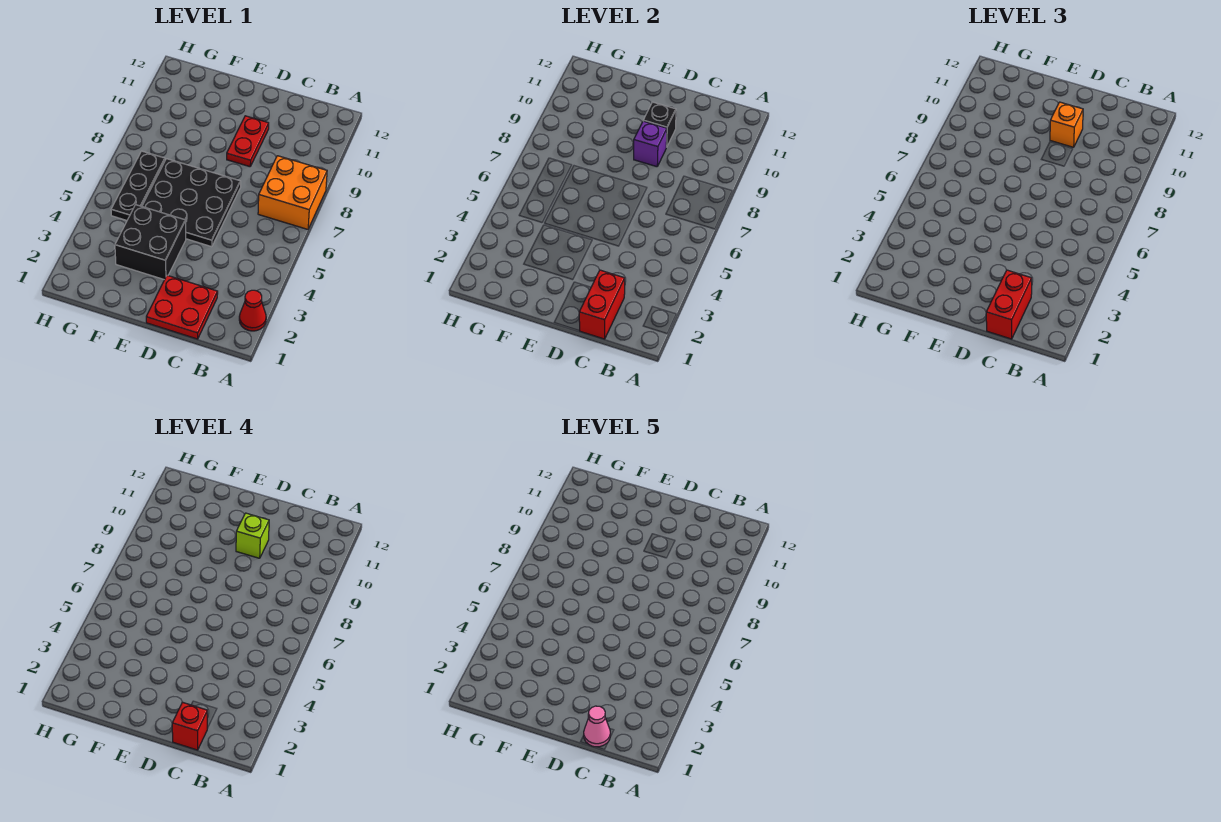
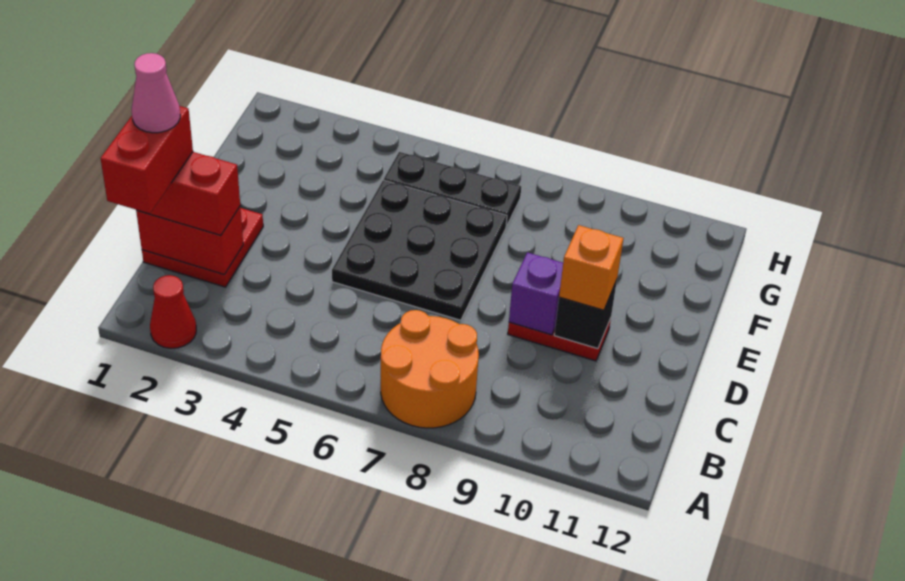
orange 2x2 brick [258,156,327,229] -> orange 2x2 round brick [381,310,479,428]
red 1x1 brick [172,702,207,750] -> red 1x2 brick [100,106,193,214]
lime 1x1 brick [236,513,269,558] -> none
black 2x2 brick [115,205,186,280] -> none

